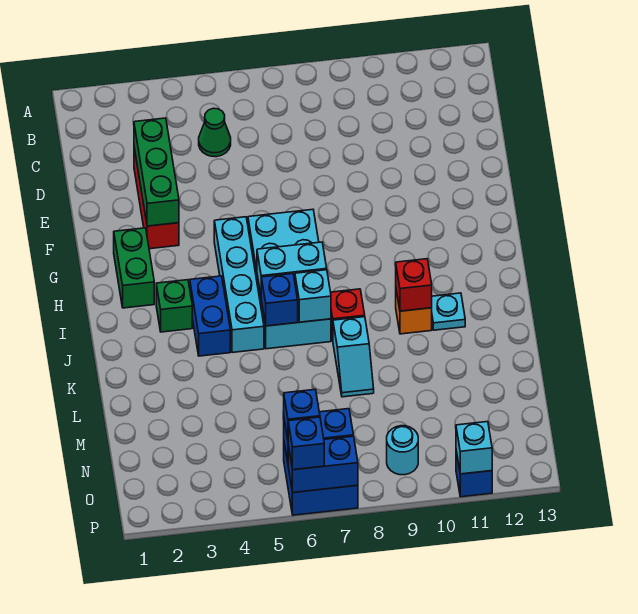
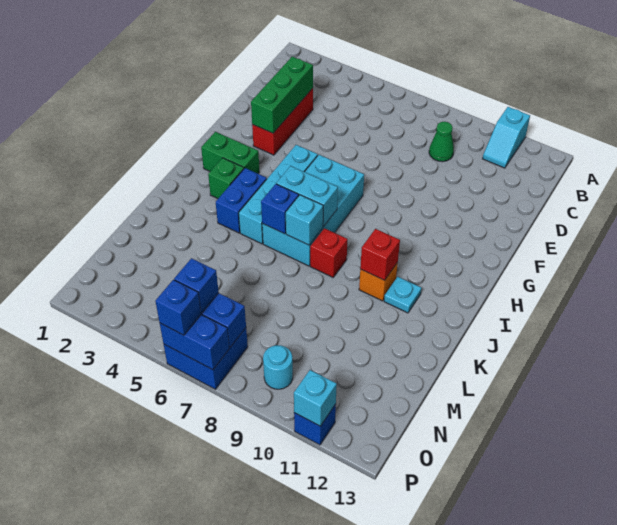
green 1x1 cone [199,108,231,157] -> green 1x1 cone moved to [429,122,454,162]
green 1x2 brick [114,228,154,308] -> green 1x2 brick turned to [201,132,259,173]
cyan 1x2 slope [333,317,374,397] -> cyan 1x2 slope moved to [482,107,530,168]

